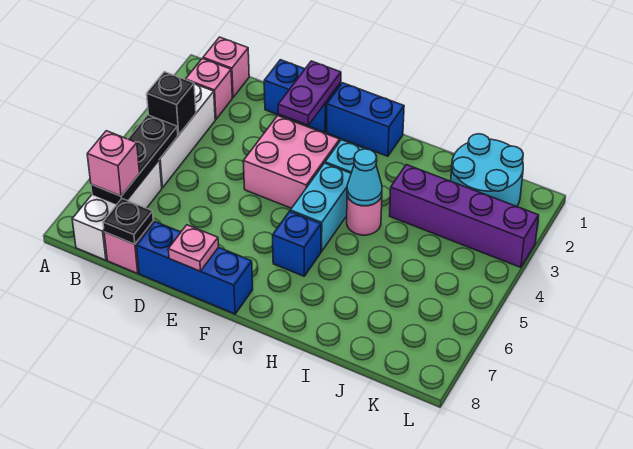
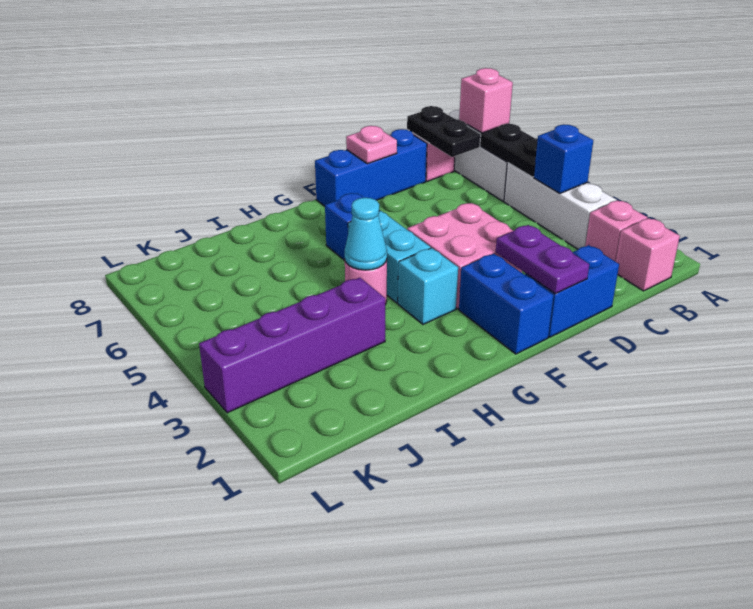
black 1x1 brick [147,72,196,135] -> blue 1x1 brick [534,124,593,193]
black 1x1 plate [103,199,153,244] -> black 1x2 plate [407,106,481,157]
blue 1x2 brick [327,83,404,156] -> blue 1x2 brick turned to [459,254,554,354]
cyan 2x2 round brick [451,134,523,206] -> none

